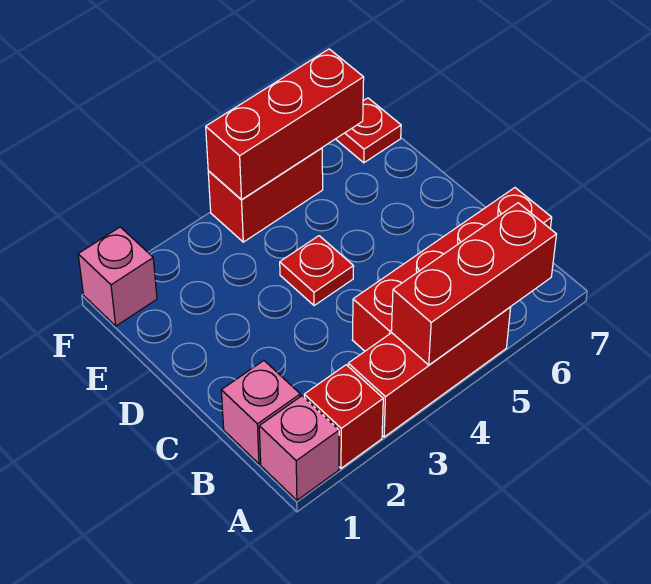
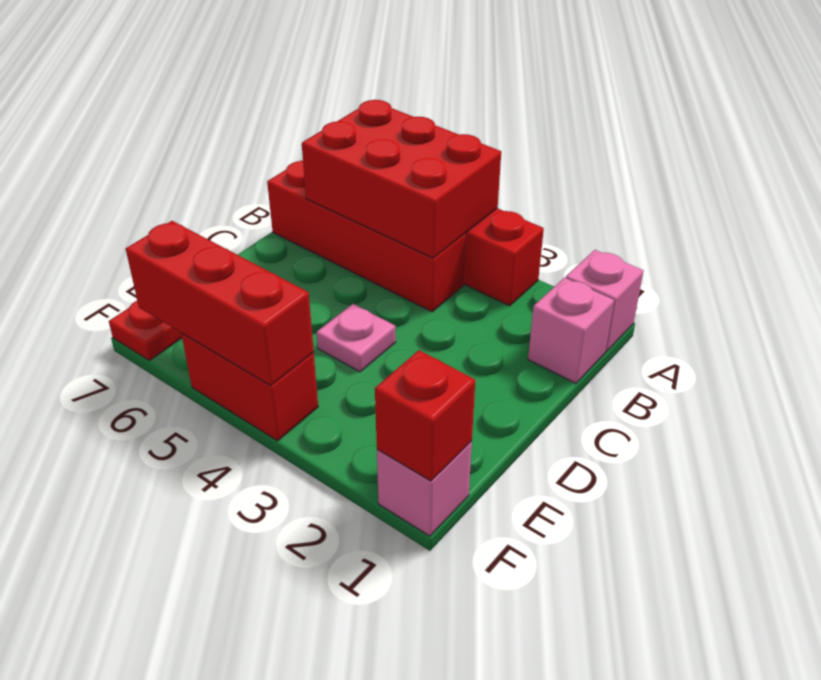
red 1x1 brick [304,365,383,468] -> red 1x1 brick moved to [375,350,475,481]
red 1x3 brick [391,203,557,365] -> red 2x3 brick [302,100,501,258]
red 1x1 plate [280,236,354,306] -> pink 1x1 plate [317,304,396,372]

